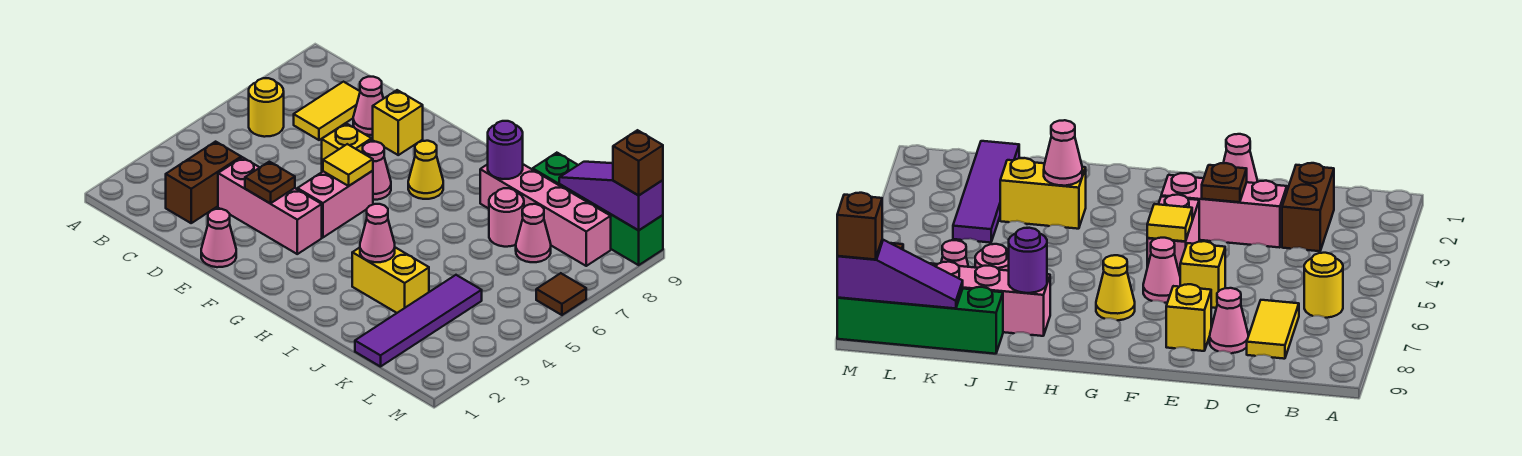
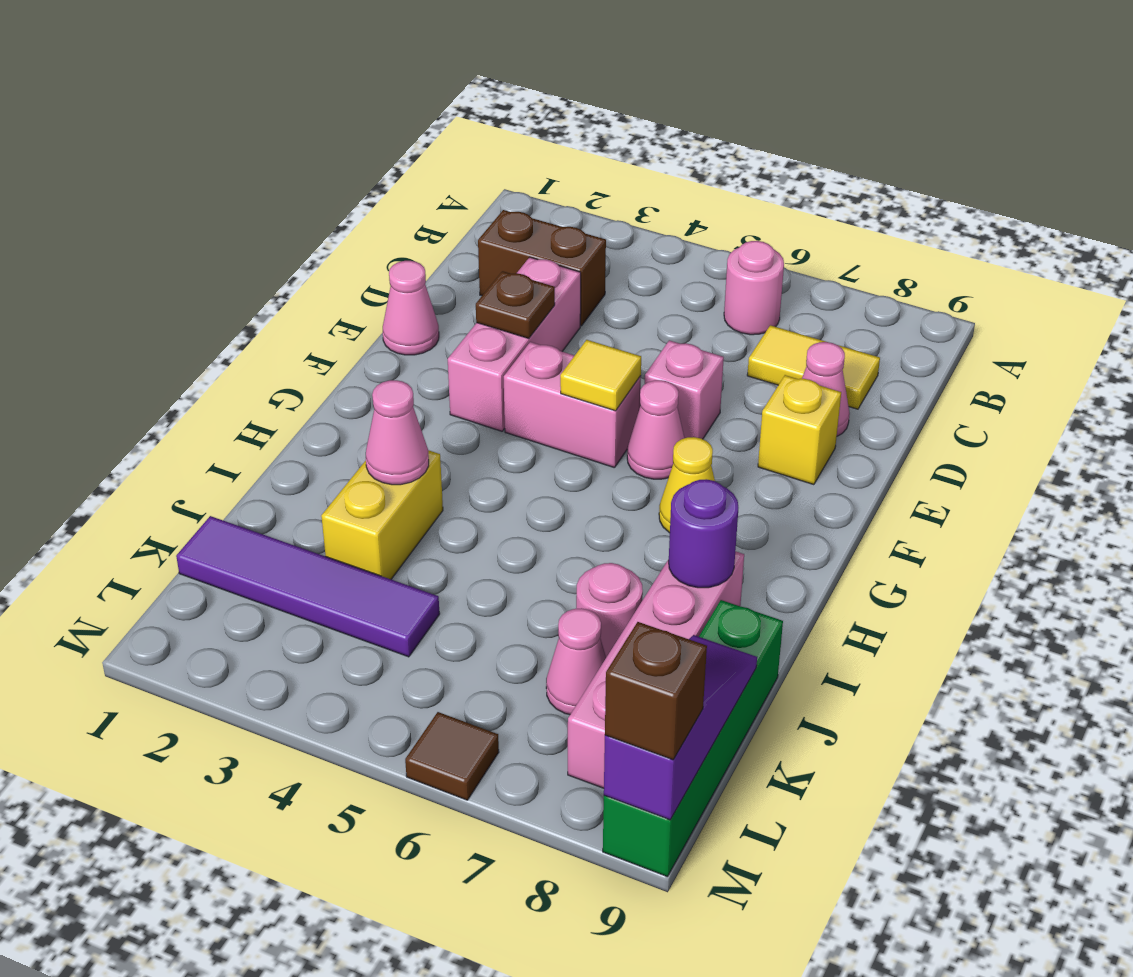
yellow 1x1 round brick [249,78,284,137] -> pink 1x1 round brick [724,241,784,335]
yellow 1x1 brick [322,123,372,172] -> pink 1x1 brick [645,340,724,439]

